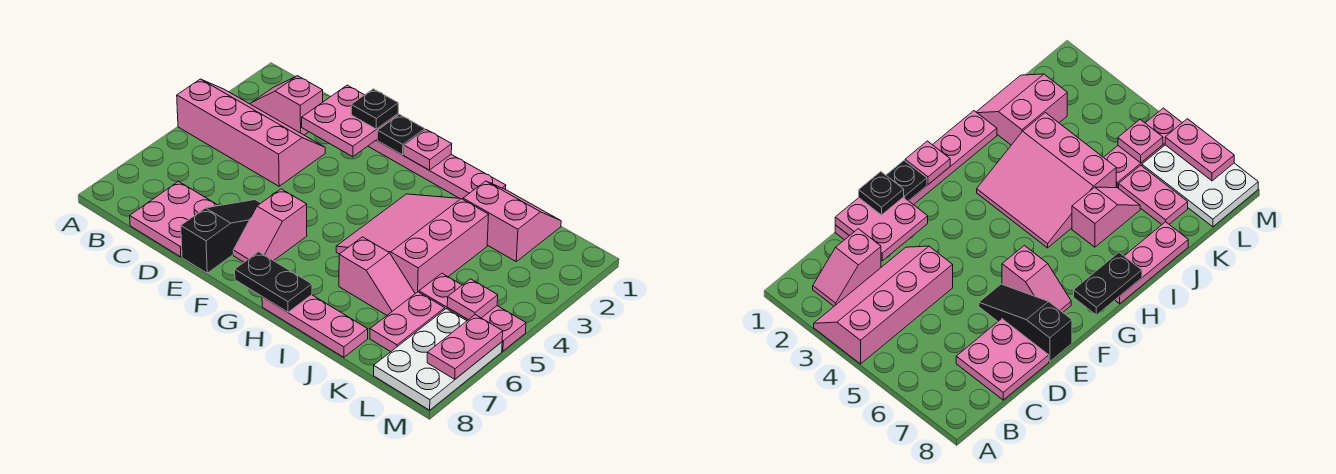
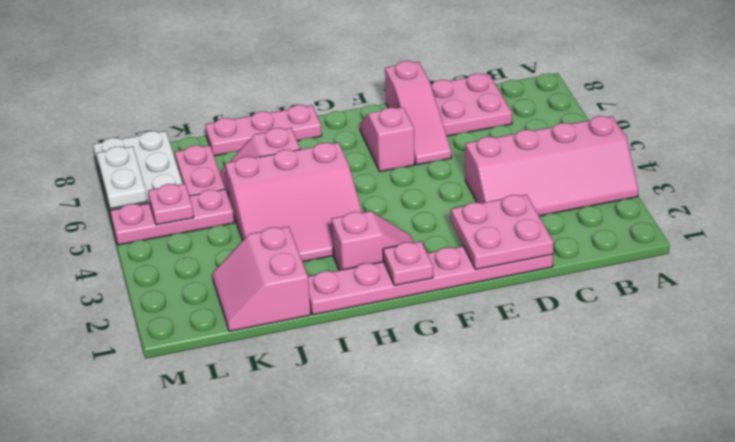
pink 1x2 slope [251,76,323,135] -> pink 1x2 slope moved to [331,211,414,270]
black 1x1 plate [351,89,398,129] -> none
black 1x3 slope [181,200,261,273] -> pink 1x3 slope [385,61,451,165]
black 1x1 plate [377,115,425,155] -> none
black 1x2 plate [235,252,312,312] -> none
pink 3x3 slope [336,194,489,294] -> pink 3x3 slope turned to [225,143,362,262]
pink 2x2 slope [463,181,561,261] -> pink 2x2 slope turned to [212,227,311,331]
pink 1x2 plate [427,315,503,379] -> white 1x2 plate [97,146,147,209]

